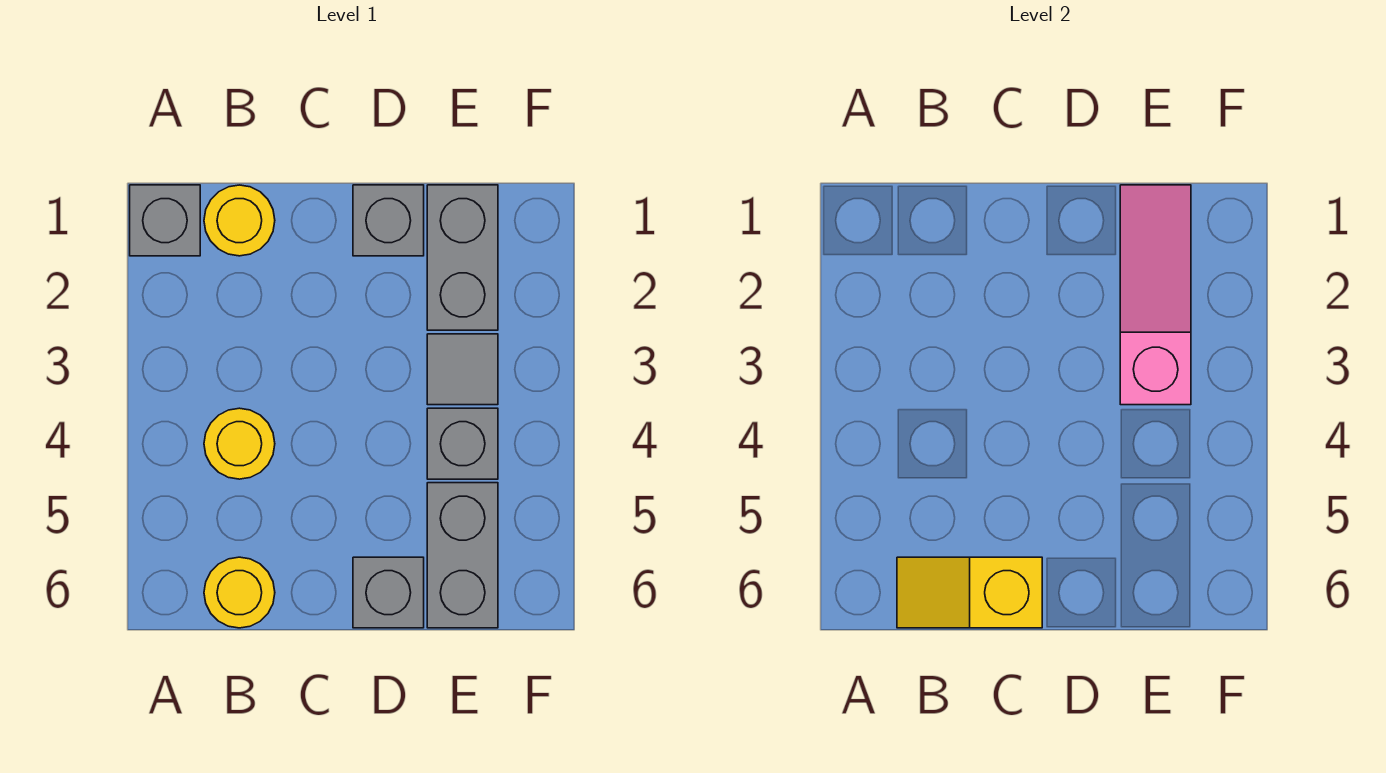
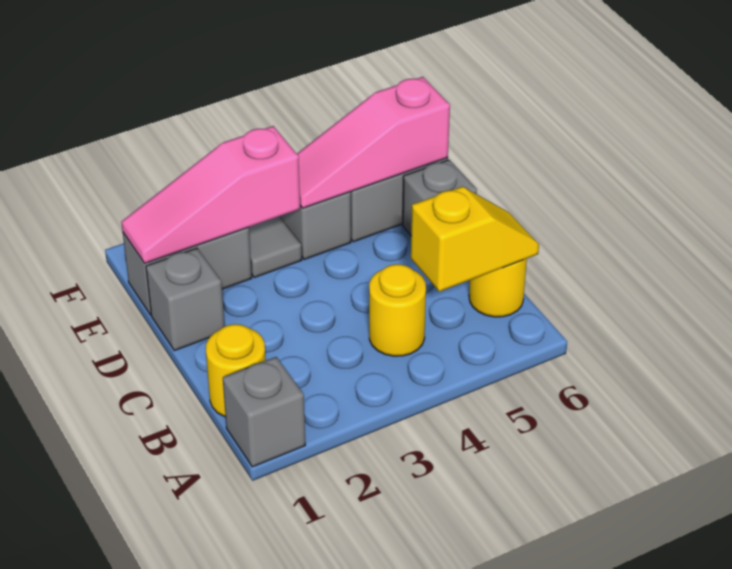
yellow 1x2 slope [897,557,1042,628] -> yellow 1x2 slope turned to [411,187,539,292]
none -> pink 1x3 slope [297,77,450,208]

